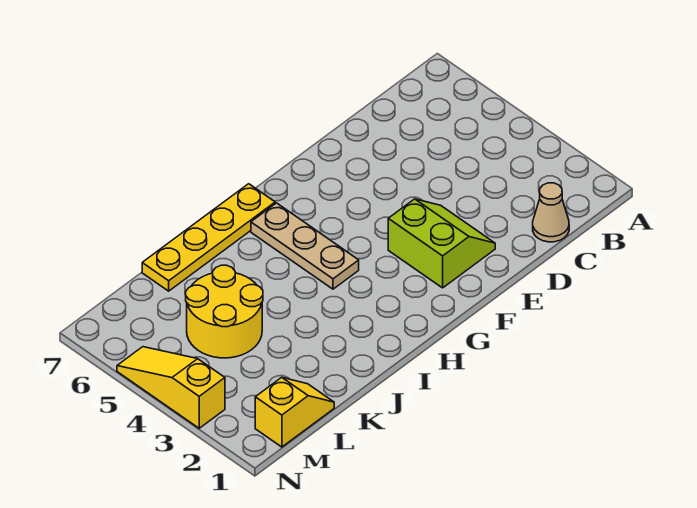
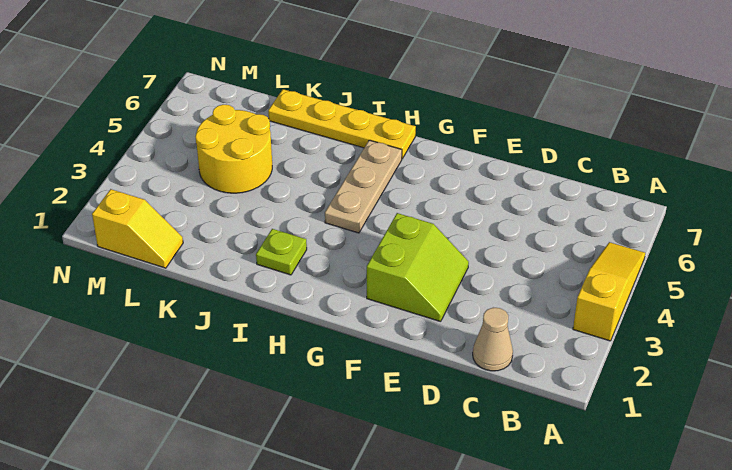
none -> lime 1x1 plate [256,229,307,275]
yellow 1x3 slope [117,347,225,428] -> yellow 1x3 slope moved to [573,242,645,341]

